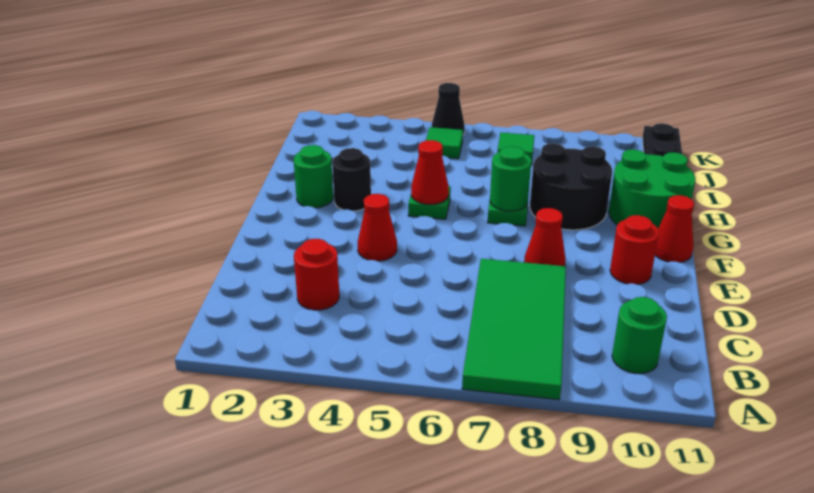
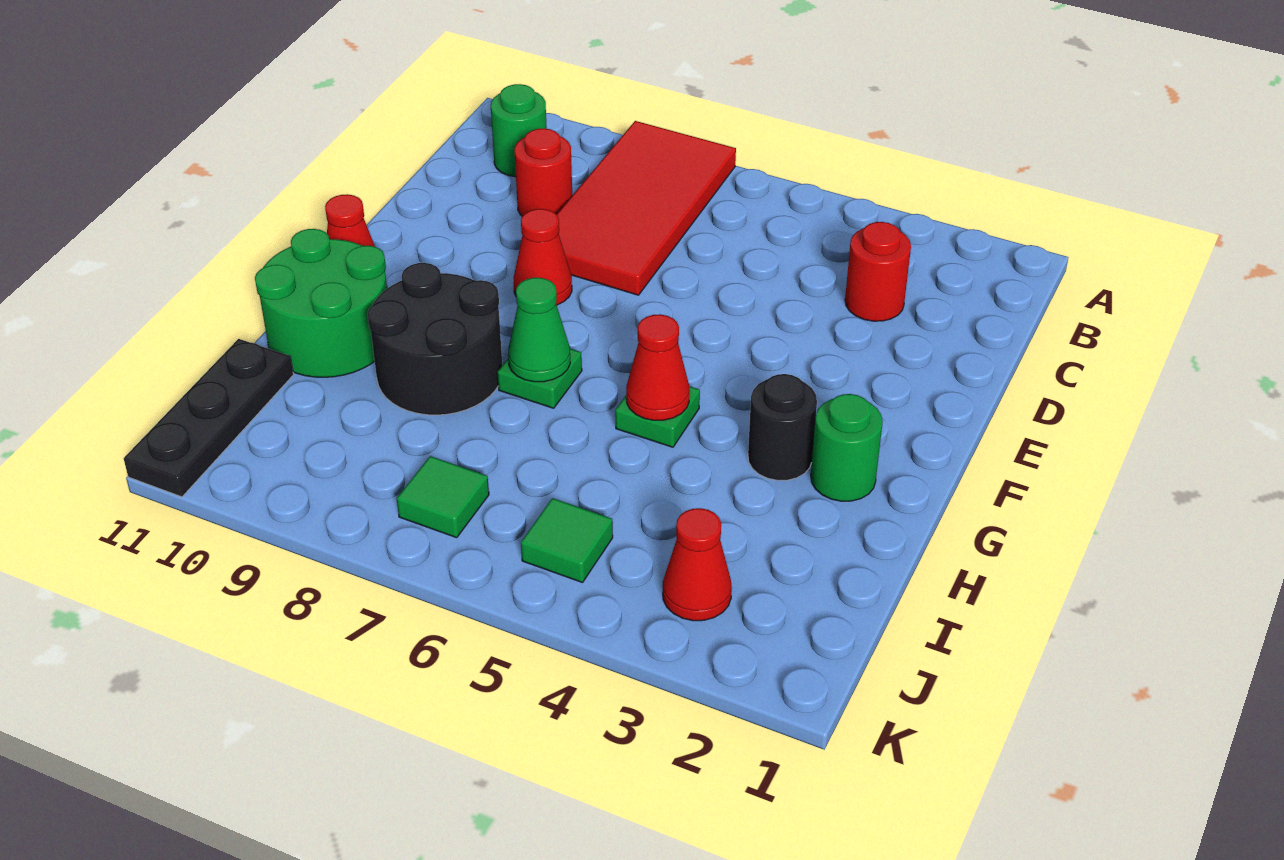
green 2x4 tile [462,259,566,400] -> red 2x4 tile [556,121,736,295]
red 1x1 cone [358,194,397,261] -> red 1x1 cone moved to [663,508,732,621]
red 1x1 round brick [610,215,659,285] -> red 1x1 round brick moved to [515,128,572,216]
green 1x1 round brick [490,146,531,211] -> green 1x1 cone [508,278,570,382]
black 1x1 cone [432,83,465,135] -> none

